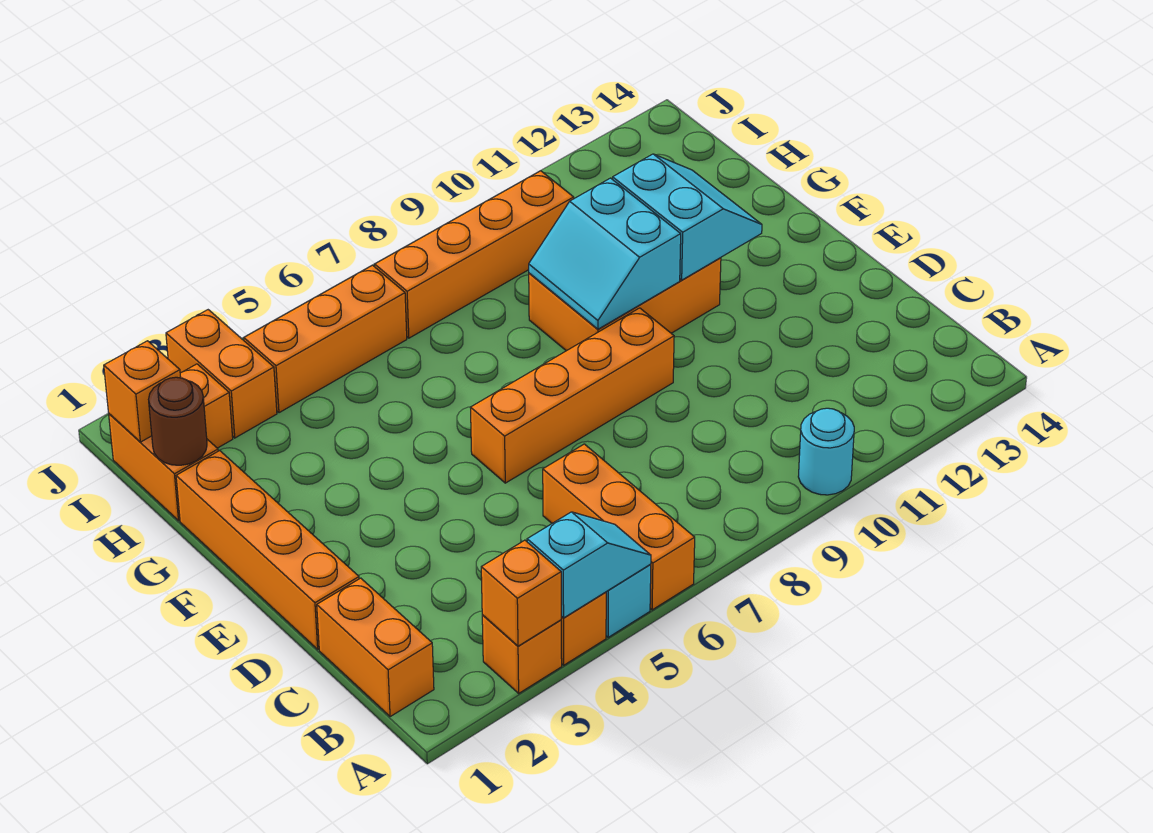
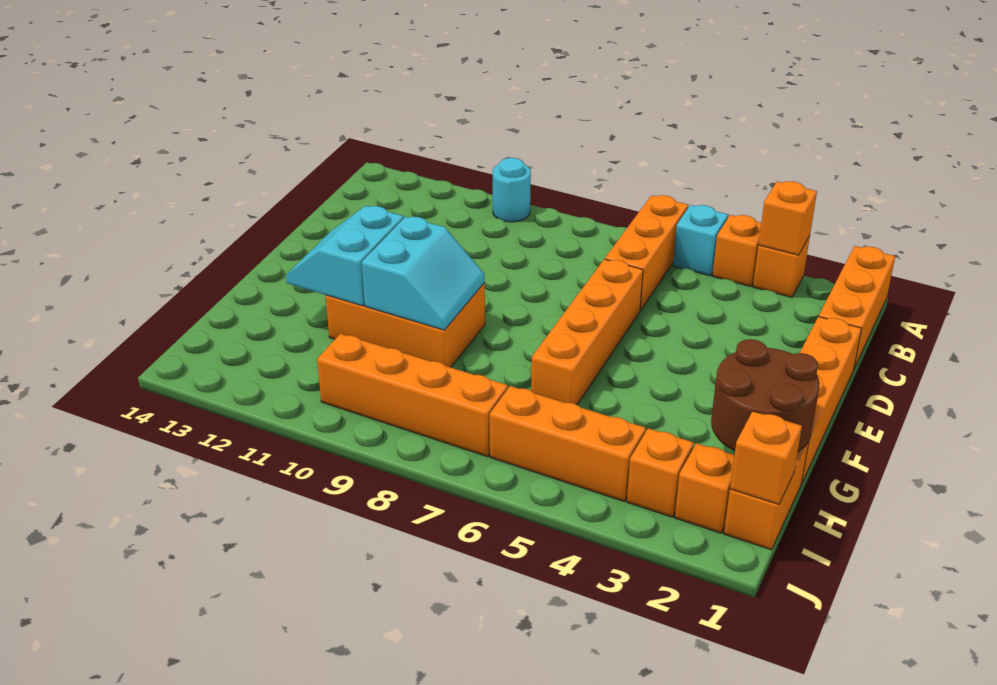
cyan 1x2 slope [527,512,651,618] -> none
orange 1x2 brick [317,578,434,717] -> orange 1x3 brick [819,246,895,368]
orange 1x4 brick [470,308,674,483] -> orange 1x4 brick turned to [531,259,643,405]
brown 1x1 round brick [149,377,207,465] -> brown 2x2 round brick [711,339,820,452]
orange 1x2 brick [166,310,277,438] -> orange 1x1 brick [627,428,694,517]

